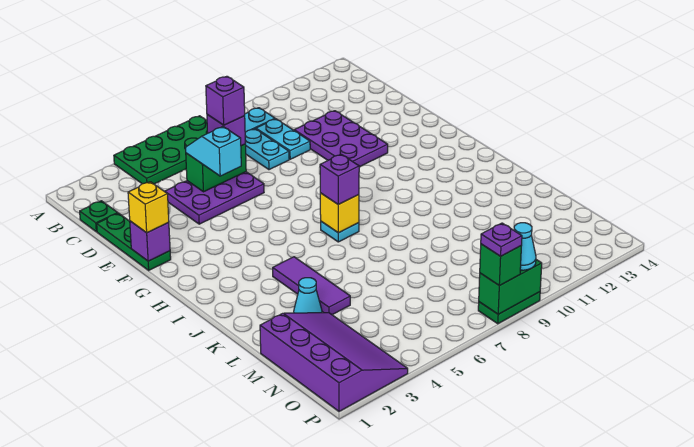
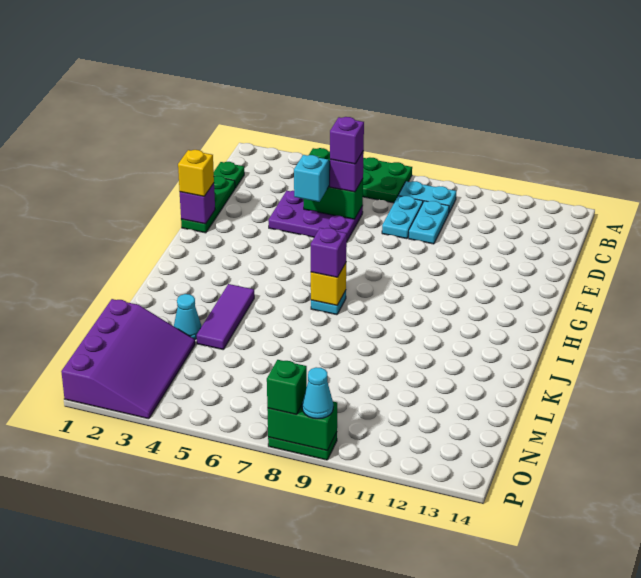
purple 2x3 plate [294,111,388,167] -> none
purple 1x1 plate [481,223,522,256] -> none

